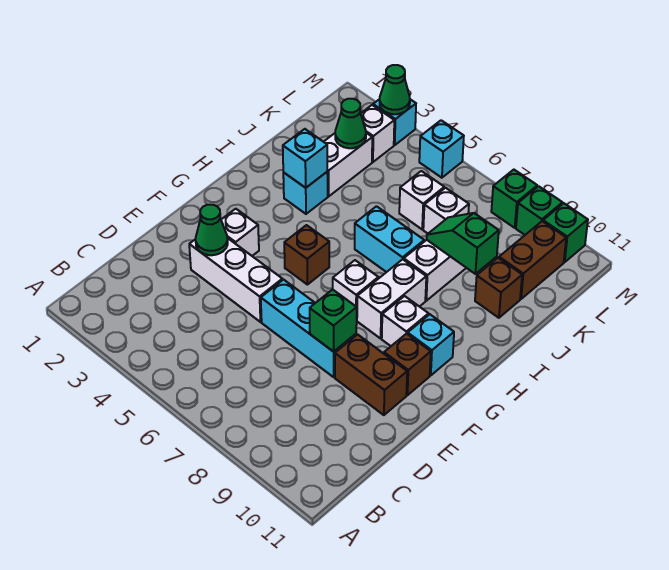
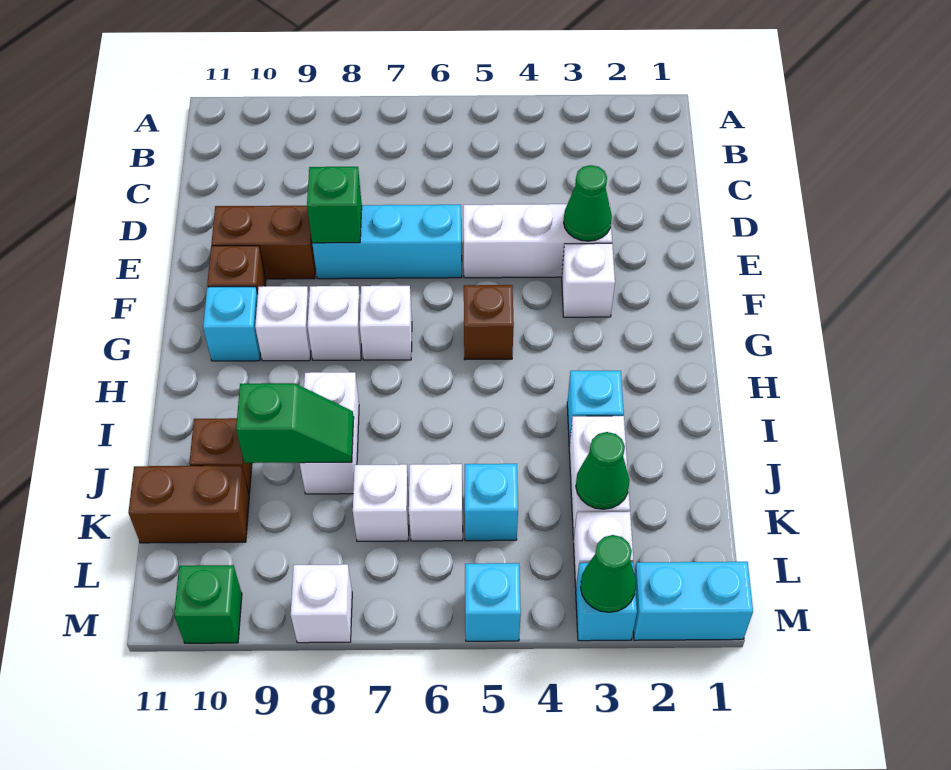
white 1x2 brick [357,259,426,338] -> white 1x1 brick [307,286,361,360]
cyan 1x1 brick [283,129,327,188] -> cyan 1x1 brick moved to [465,464,518,541]
cyan 1x2 brick [355,206,424,272] -> cyan 1x2 brick moved to [633,562,753,640]
brown 1x2 brick [499,221,566,299] -> brown 1x2 brick turned to [128,466,249,543]
green 1x1 brick [491,170,537,228] -> white 1x1 brick [291,564,352,643]
green 1x1 brick [516,186,562,235] -> none

